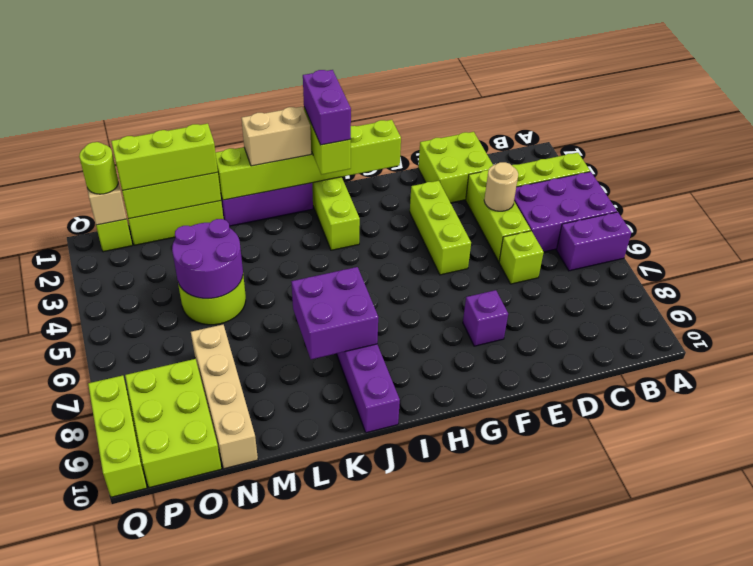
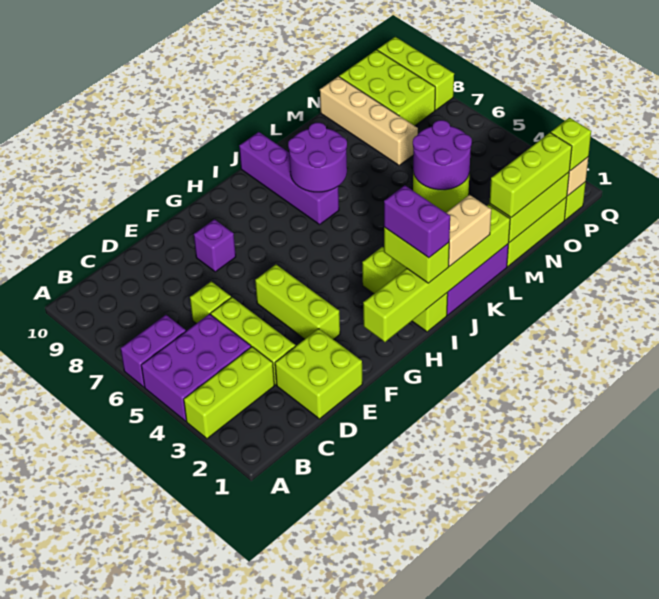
tan 1x1 round brick [484,162,518,211] -> none
purple 2x2 brick [291,267,378,359] -> purple 2x2 round brick [288,123,347,192]
lime 1x1 round brick [79,142,118,194] -> lime 1x1 brick [551,118,591,171]

